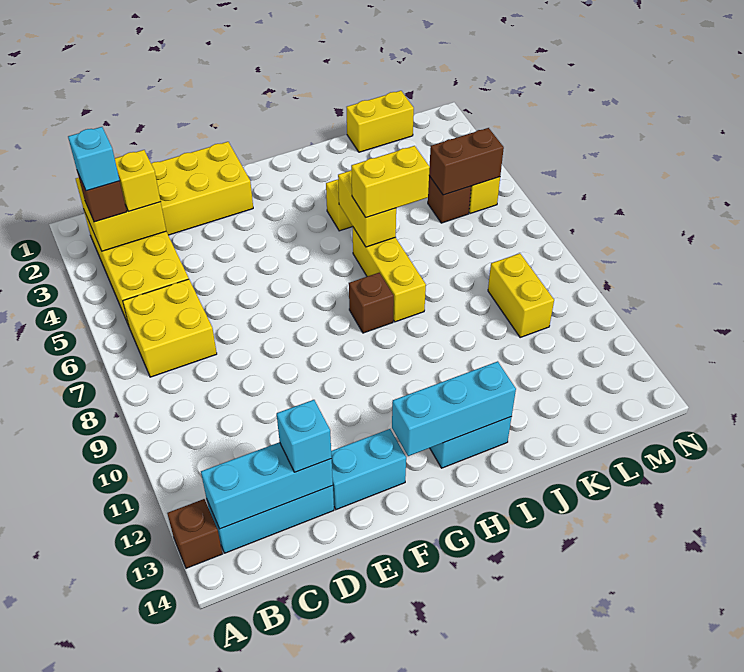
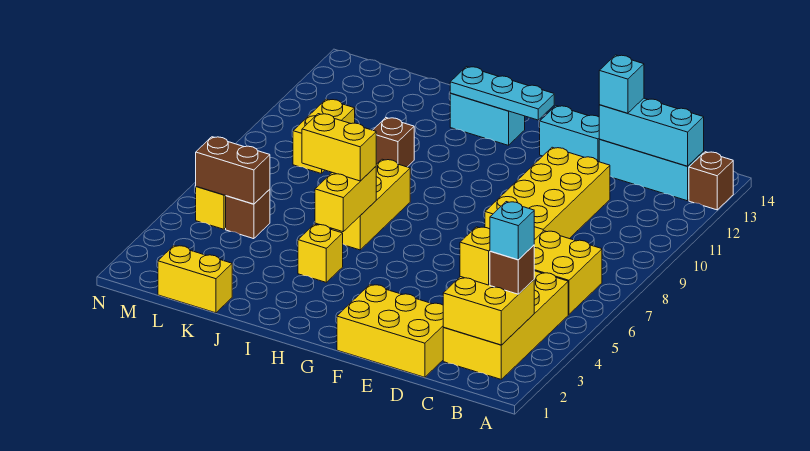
none -> yellow 2x4 brick [485,147,610,240]
cyan 1x3 brick [392,361,516,456] -> cyan 1x3 plate [450,67,554,120]
brown 1x1 brick [349,273,394,333] -> brown 1x1 brick moved to [373,118,414,167]

